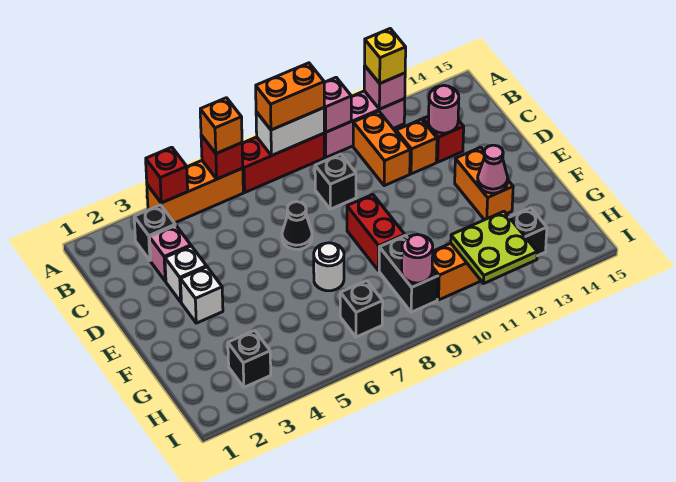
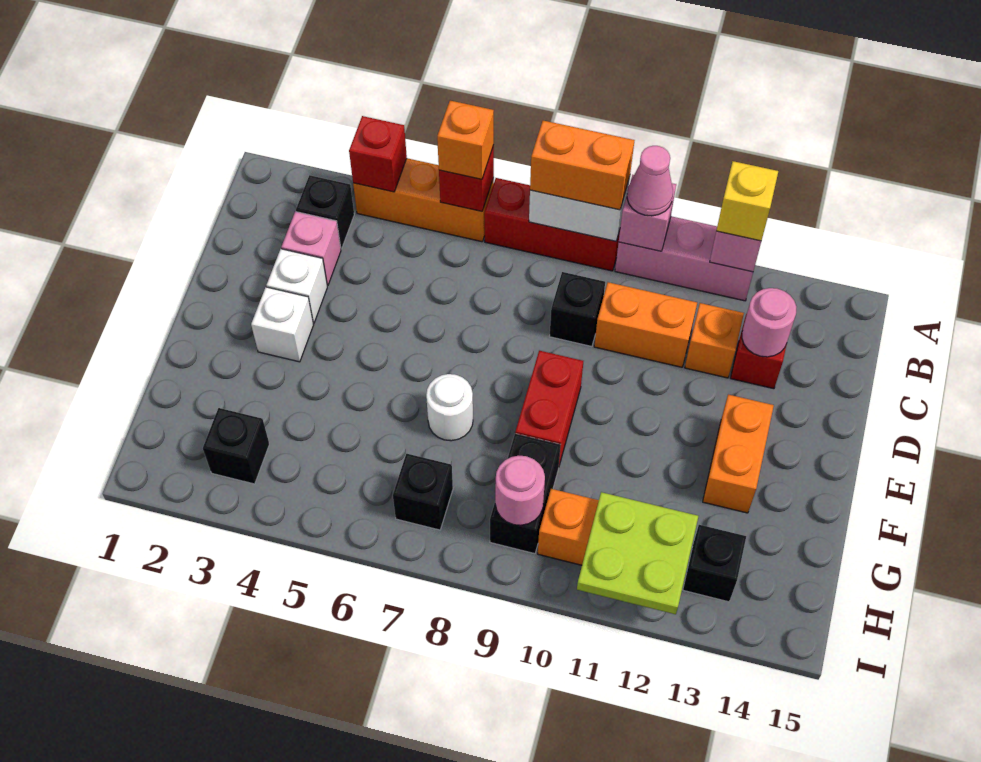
orange 1x2 brick [353,111,410,186] -> orange 1x2 brick turned to [594,282,697,367]
black 1x1 cone [282,202,312,249] -> none
pink 1x1 cone [478,145,508,193] -> pink 1x1 cone moved to [627,146,673,216]

